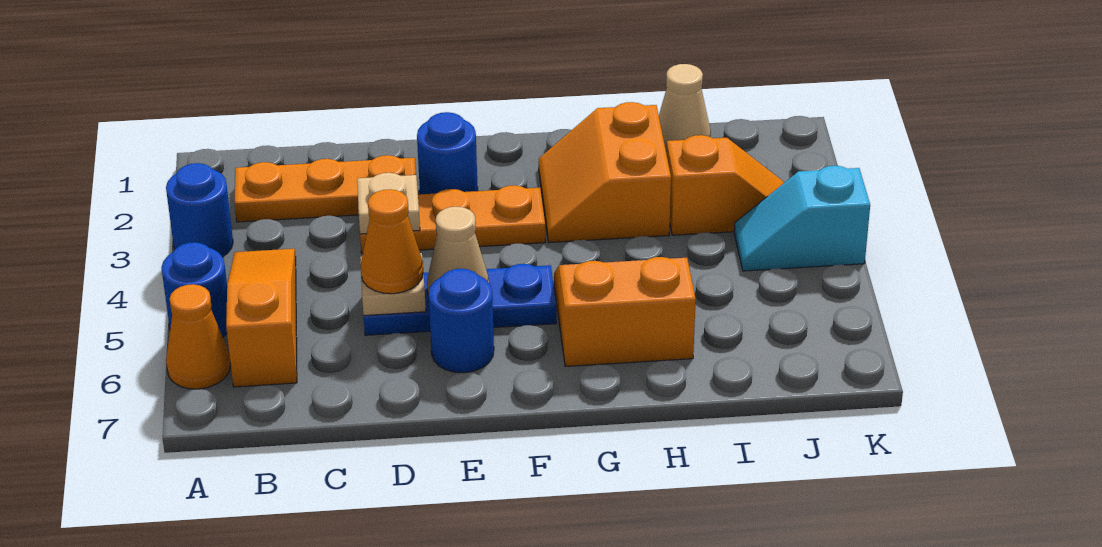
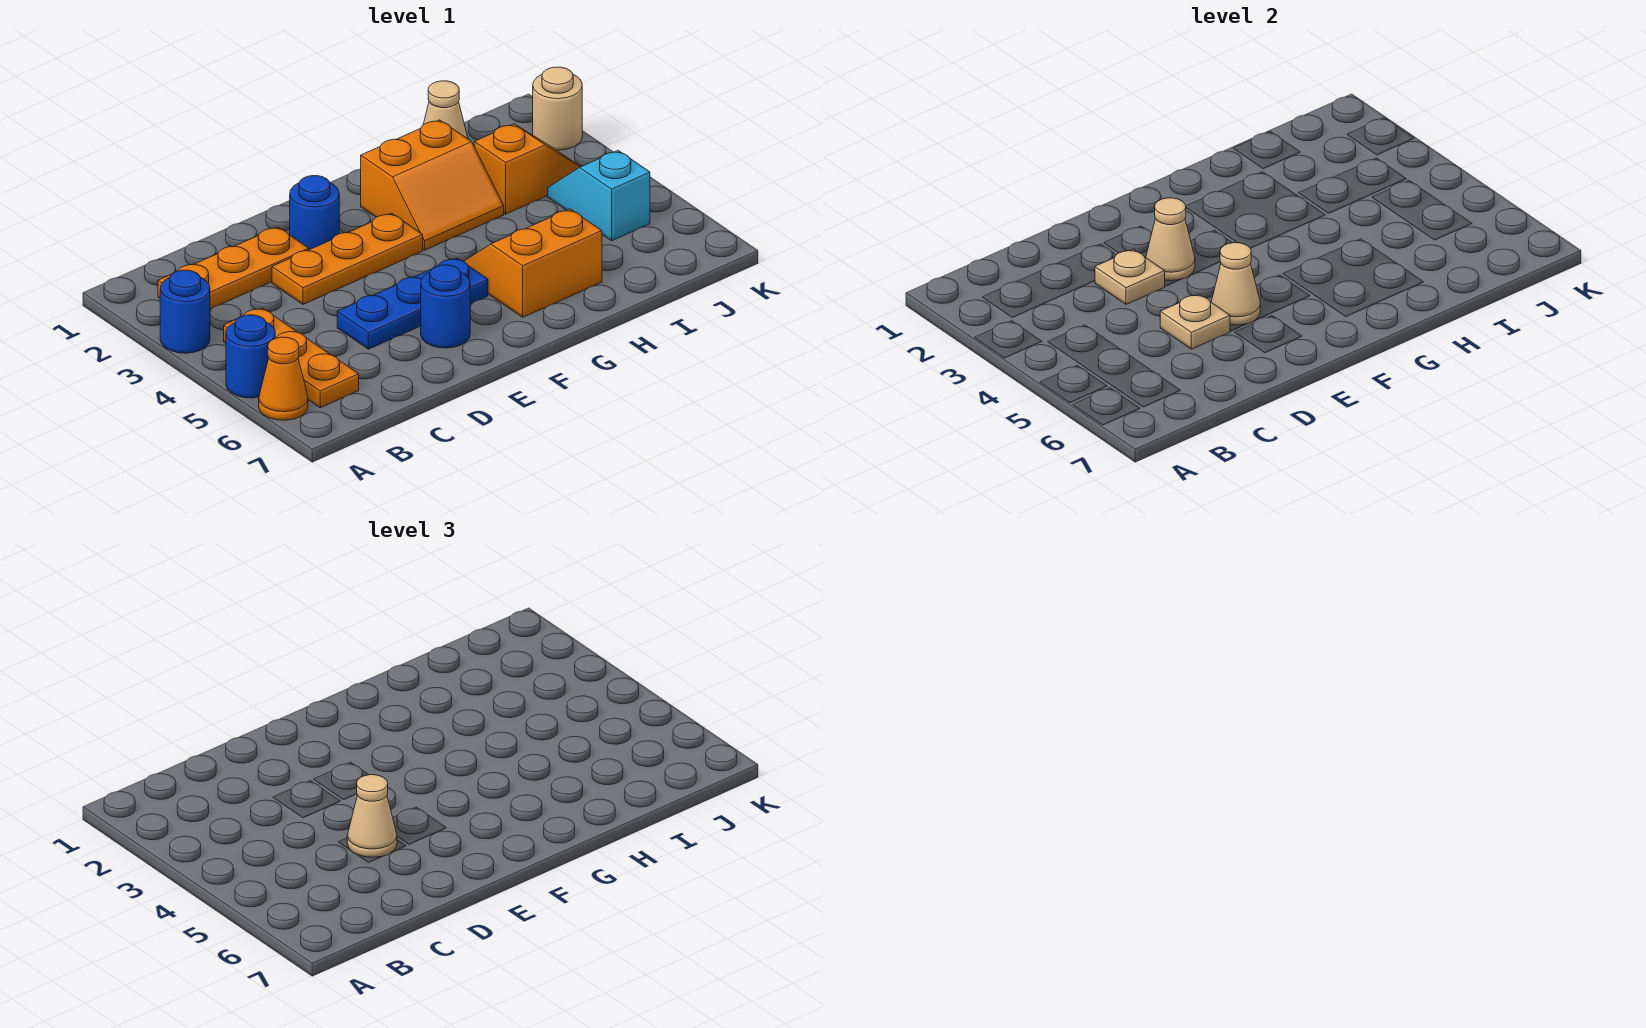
orange 1x3 slope [226,249,297,387] -> orange 1x3 plate [224,308,359,408]
orange 1x1 cone [361,189,423,294] -> tan 1x1 cone [347,775,397,857]
none -> tan 1x1 cone [1146,198,1195,281]
orange 2x2 slope [539,102,671,243] -> orange 2x2 slope turned to [361,120,504,250]
cyan 1x2 slope [734,166,870,271] -> cyan 1x2 slope turned to [548,151,650,241]
none -> tan 1x1 round brick [533,67,582,150]

